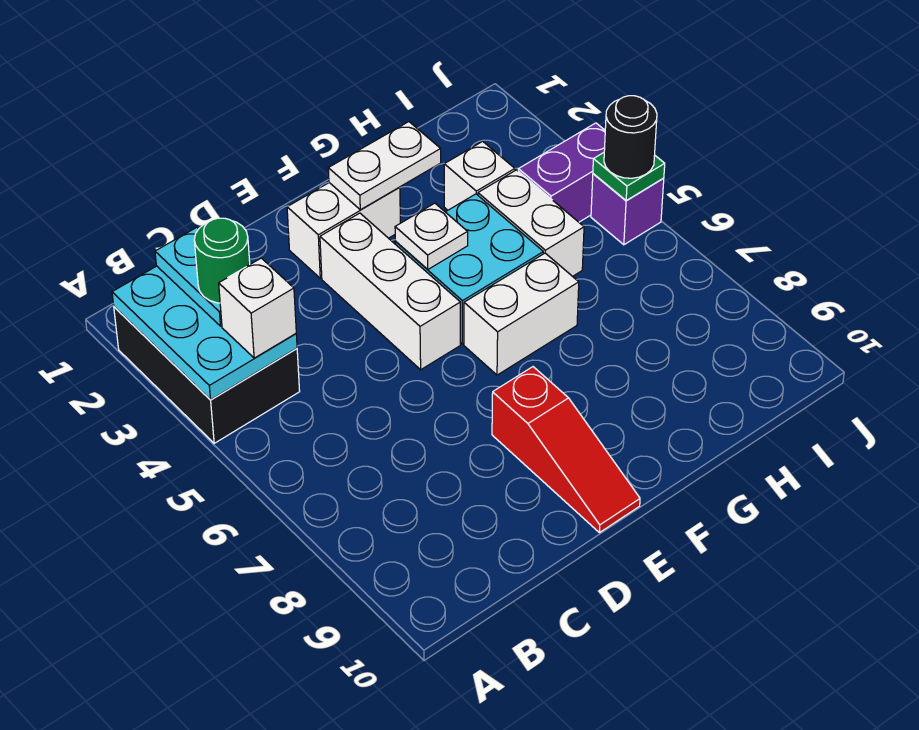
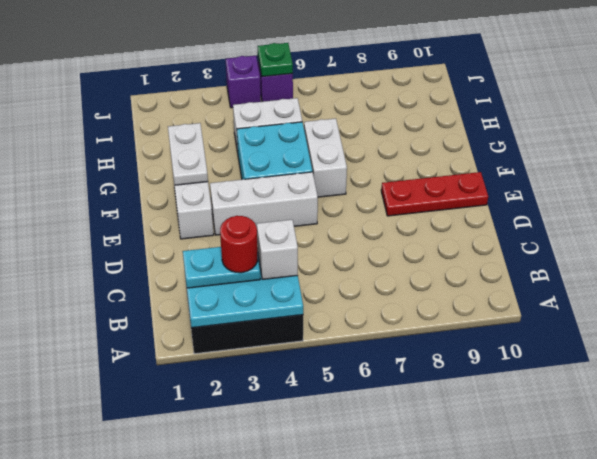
green 1x1 round brick [194,218,250,303] -> red 1x1 round brick [220,216,258,273]
red 1x3 slope [492,367,640,533] -> red 1x3 plate [381,172,488,216]
white 1x1 plate [395,203,468,269] -> none
white 1x1 brick [444,141,515,210] -> none
purple 1x2 brick [518,123,605,222] -> purple 1x1 brick [226,56,261,108]
black 1x1 round brick [604,96,657,178] -> none

